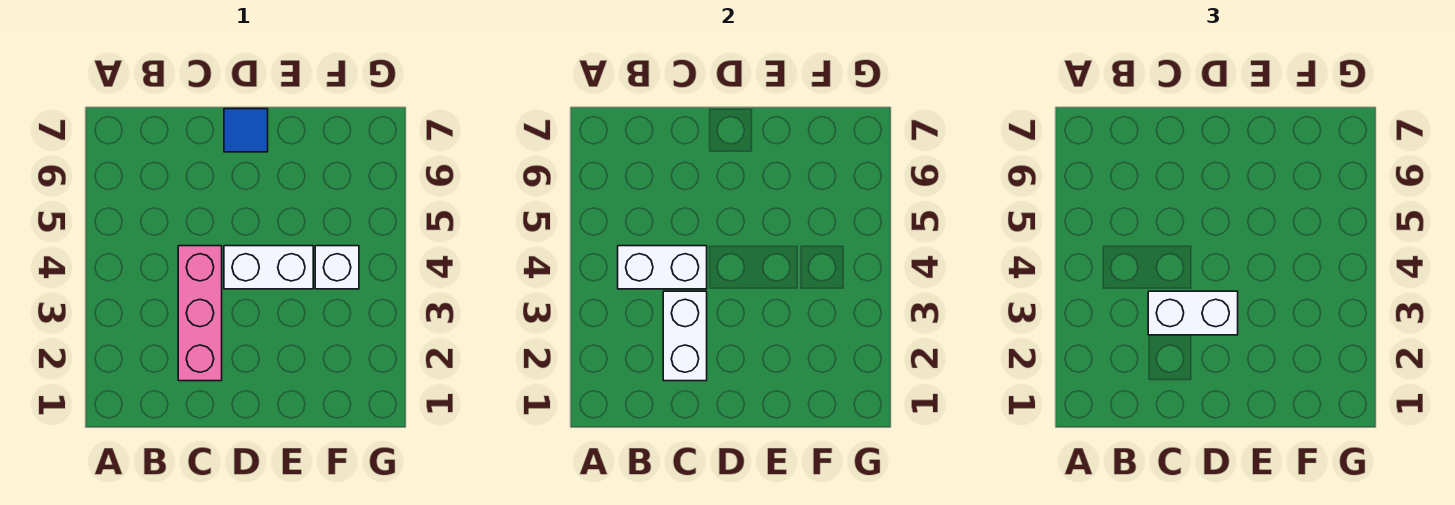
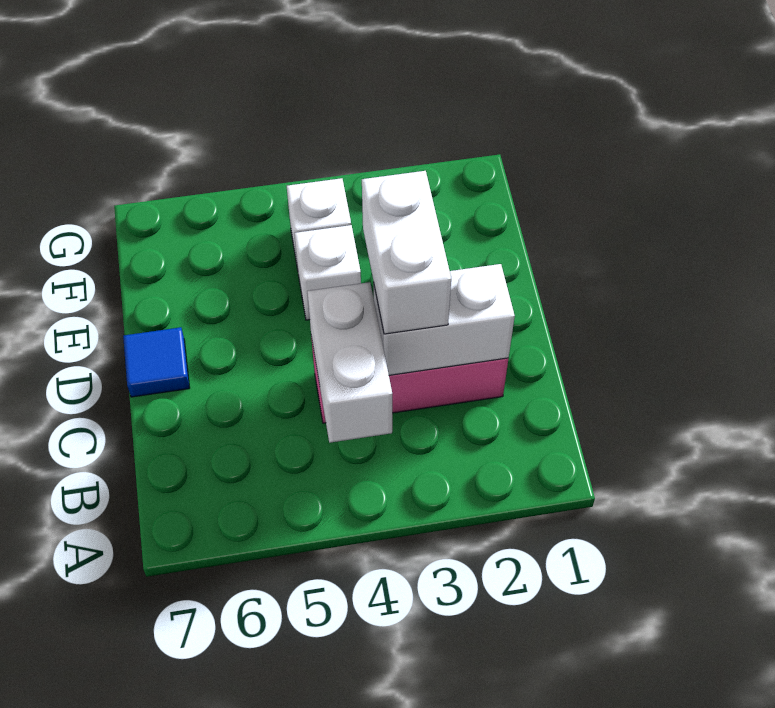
white 1x2 brick [224,246,313,289] -> white 1x1 brick [294,225,361,320]

